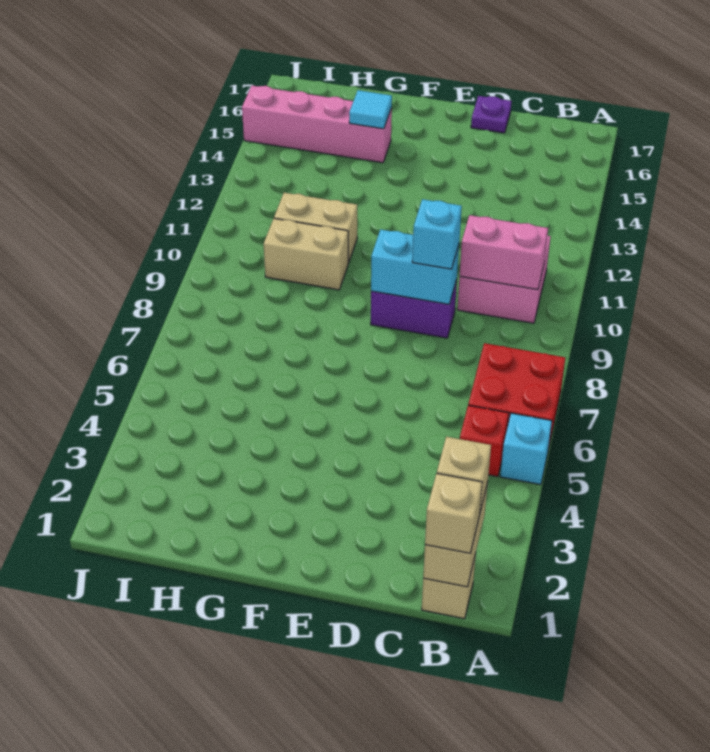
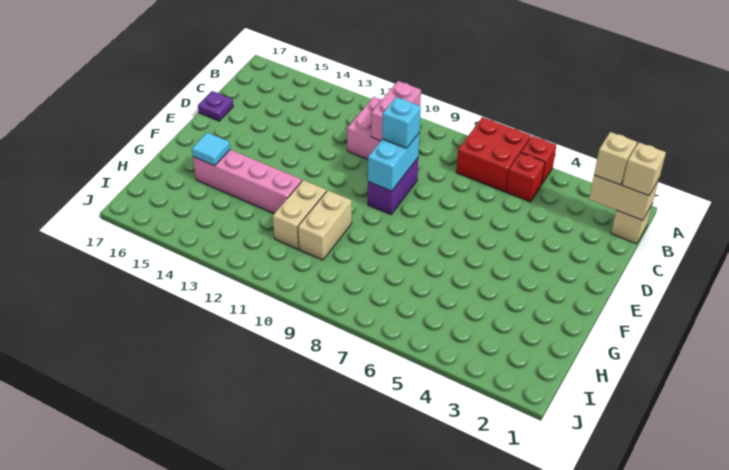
cyan 1x1 brick [500,413,552,485] -> red 1x1 brick [521,136,556,184]
pink 1x4 brick [242,86,392,163] -> pink 1x4 brick turned to [193,150,302,214]

